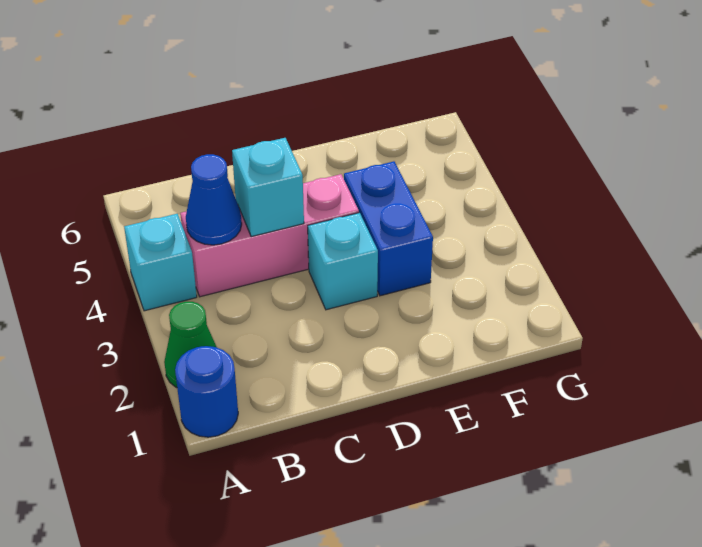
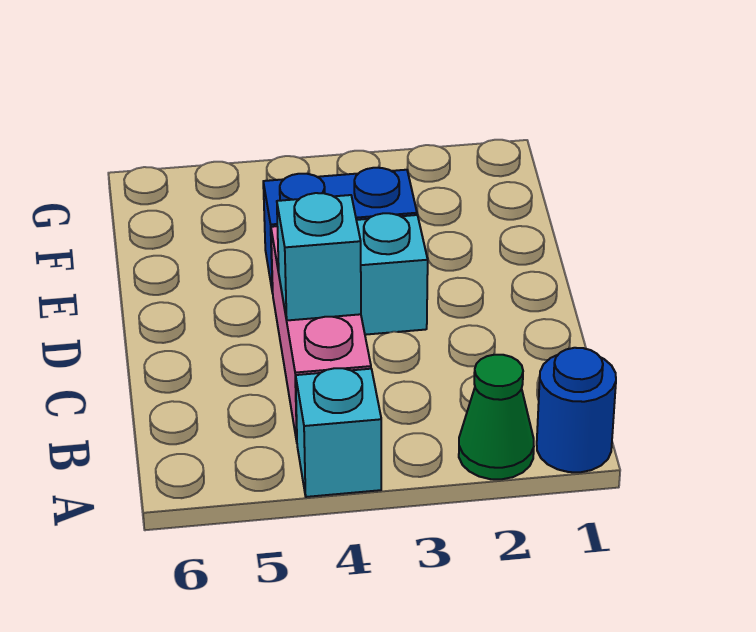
blue 1x1 cone [186,154,242,245] -> none

